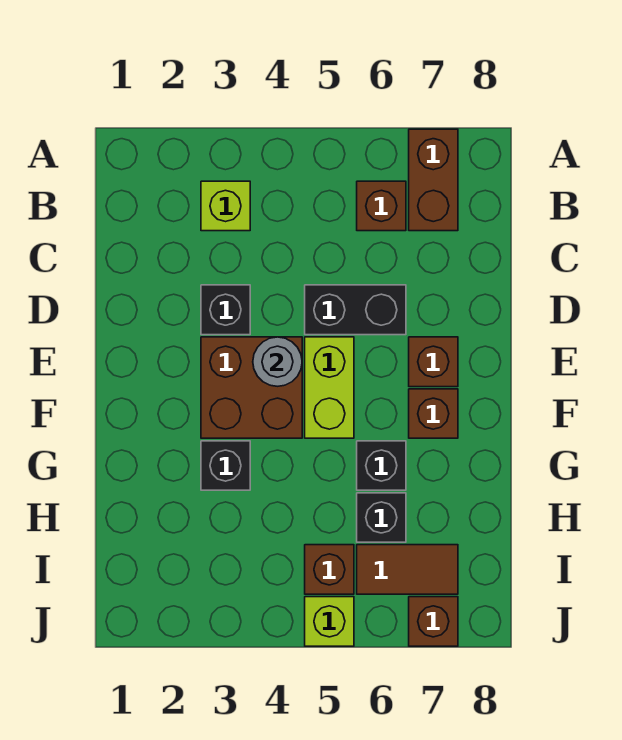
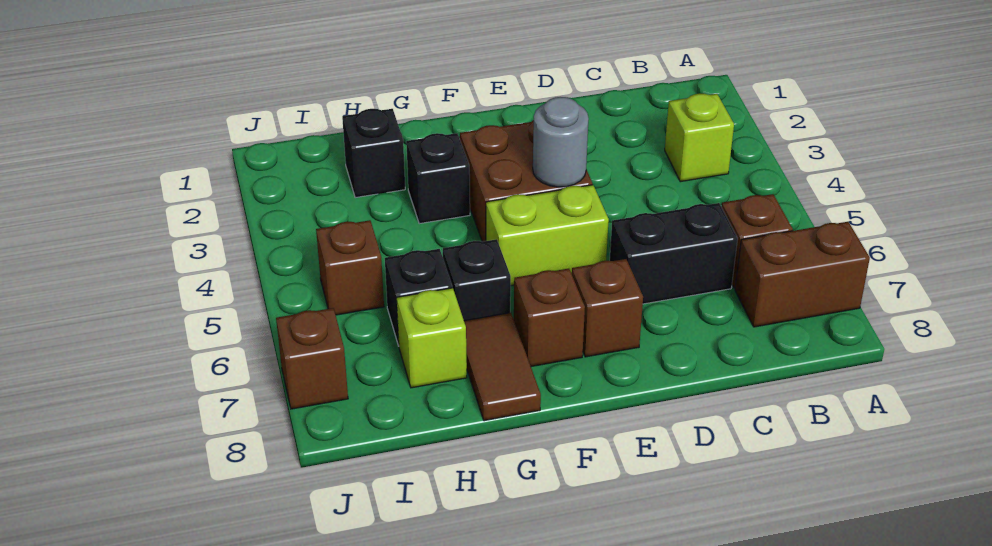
black 1x1 brick [201,285,250,335] -> black 1x1 brick moved to [342,109,405,198]
black 1x2 brick [305,285,406,335] -> black 1x2 brick turned to [610,203,738,304]
brown 1x2 tile [357,545,458,594] -> brown 1x2 tile moved to [464,313,541,421]
lime 1x1 brick [305,597,354,646] -> lime 1x1 brick moved to [397,288,467,388]

